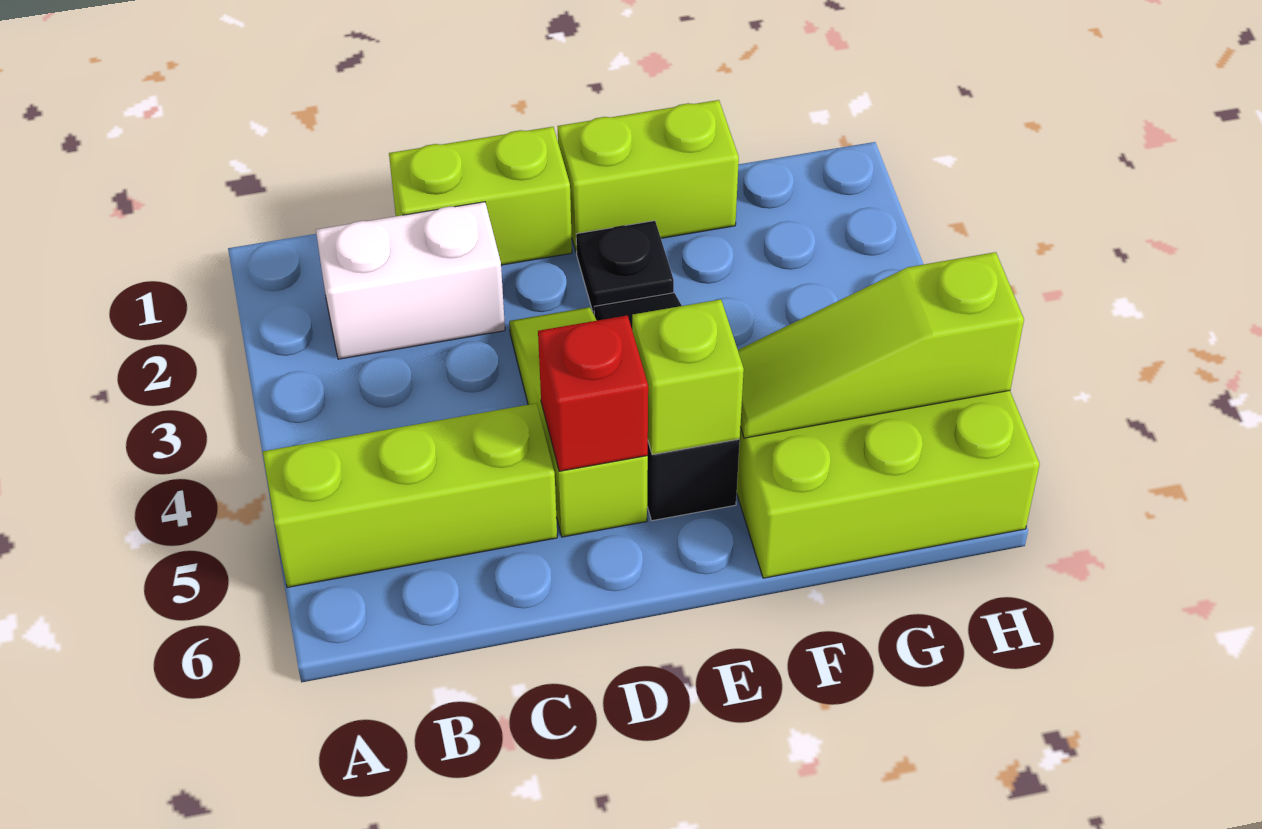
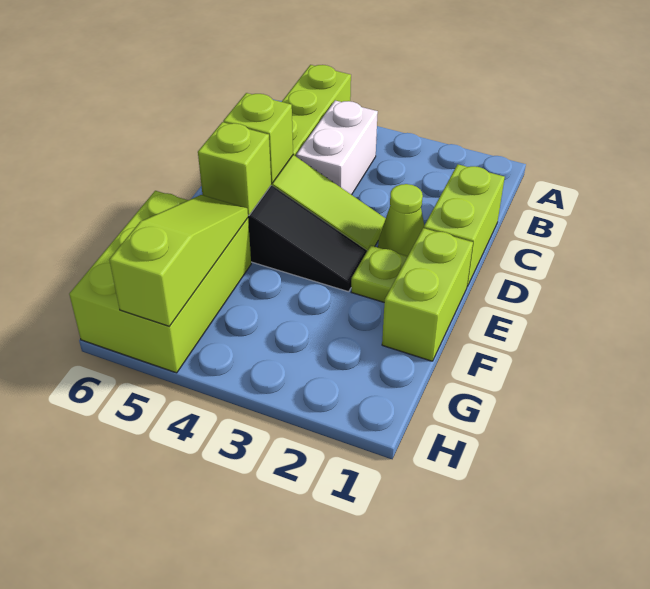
white 1x2 brick [316,202,505,359] -> white 1x2 brick moved to [296,101,378,195]
none -> lime 1x1 cone [378,184,424,256]
red 1x1 brick [538,315,648,471] -> lime 1x1 brick [223,93,293,183]
black 1x1 plate [576,221,674,314] -> lime 1x1 plate [351,245,408,302]

